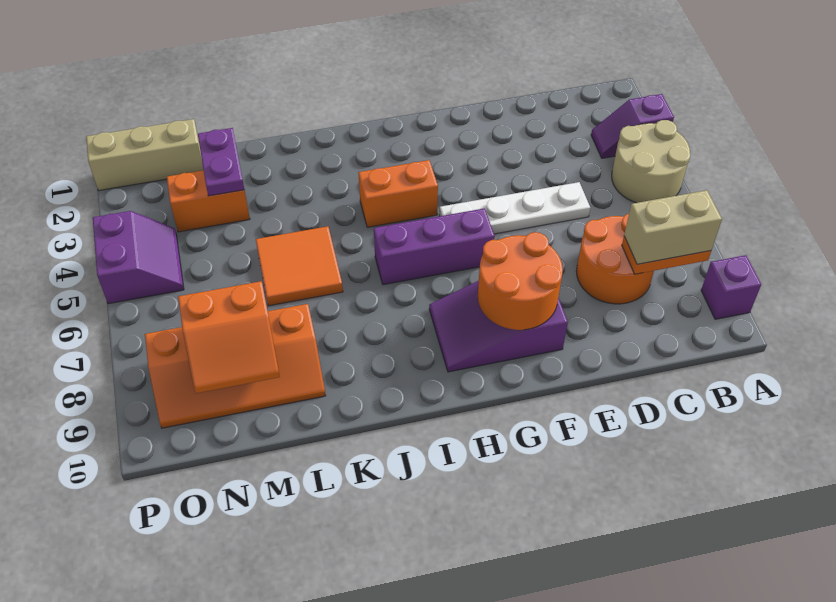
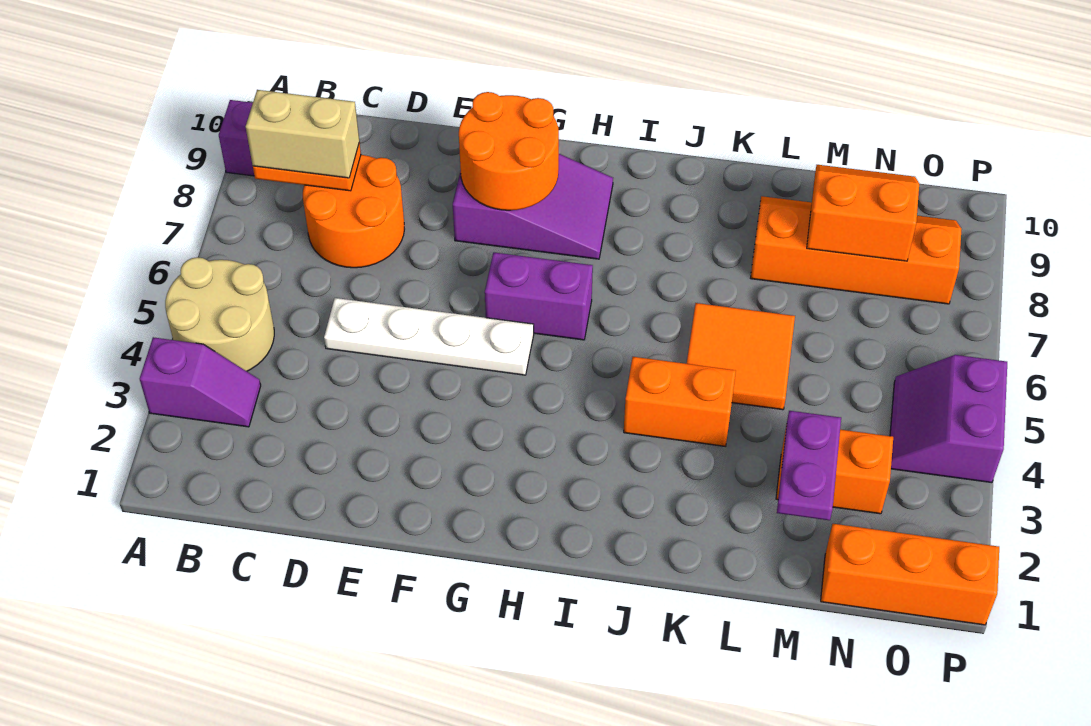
purple 1x3 brick [374,208,495,285] -> purple 1x2 brick [485,252,593,340]
orange 1x2 brick [358,160,438,227] -> orange 1x2 brick moved to [624,357,736,447]
tan 1x3 brick [86,119,203,191] -> orange 1x3 brick [821,524,999,625]

